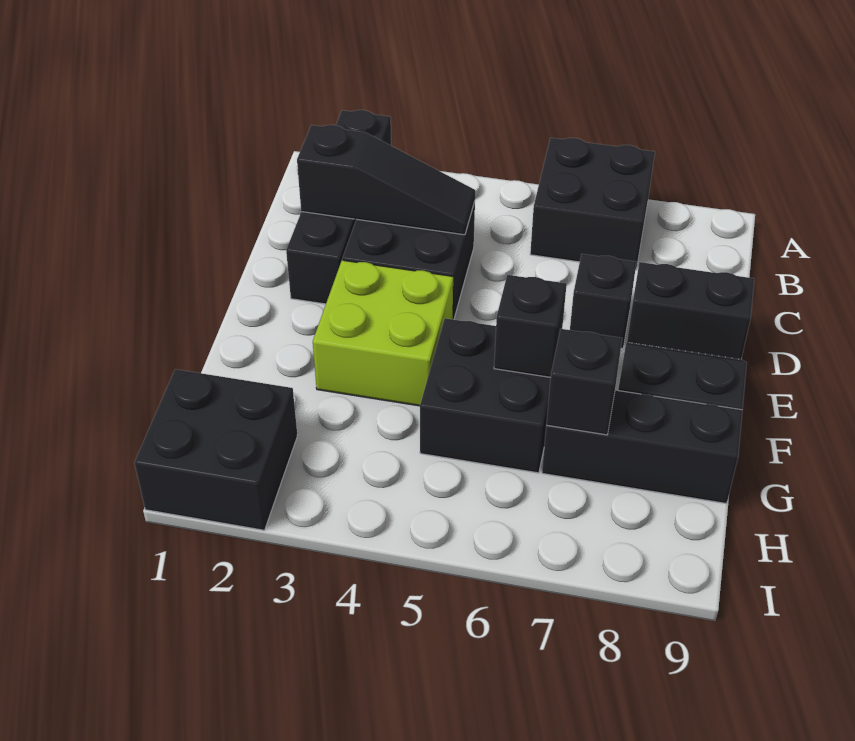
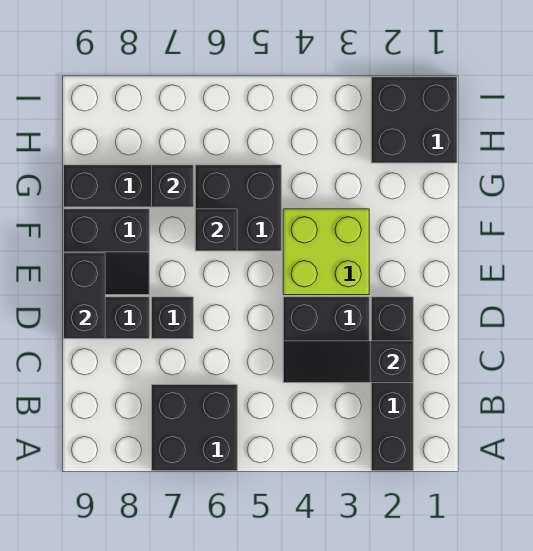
none -> black 1x2 brick [64,253,105,339]

